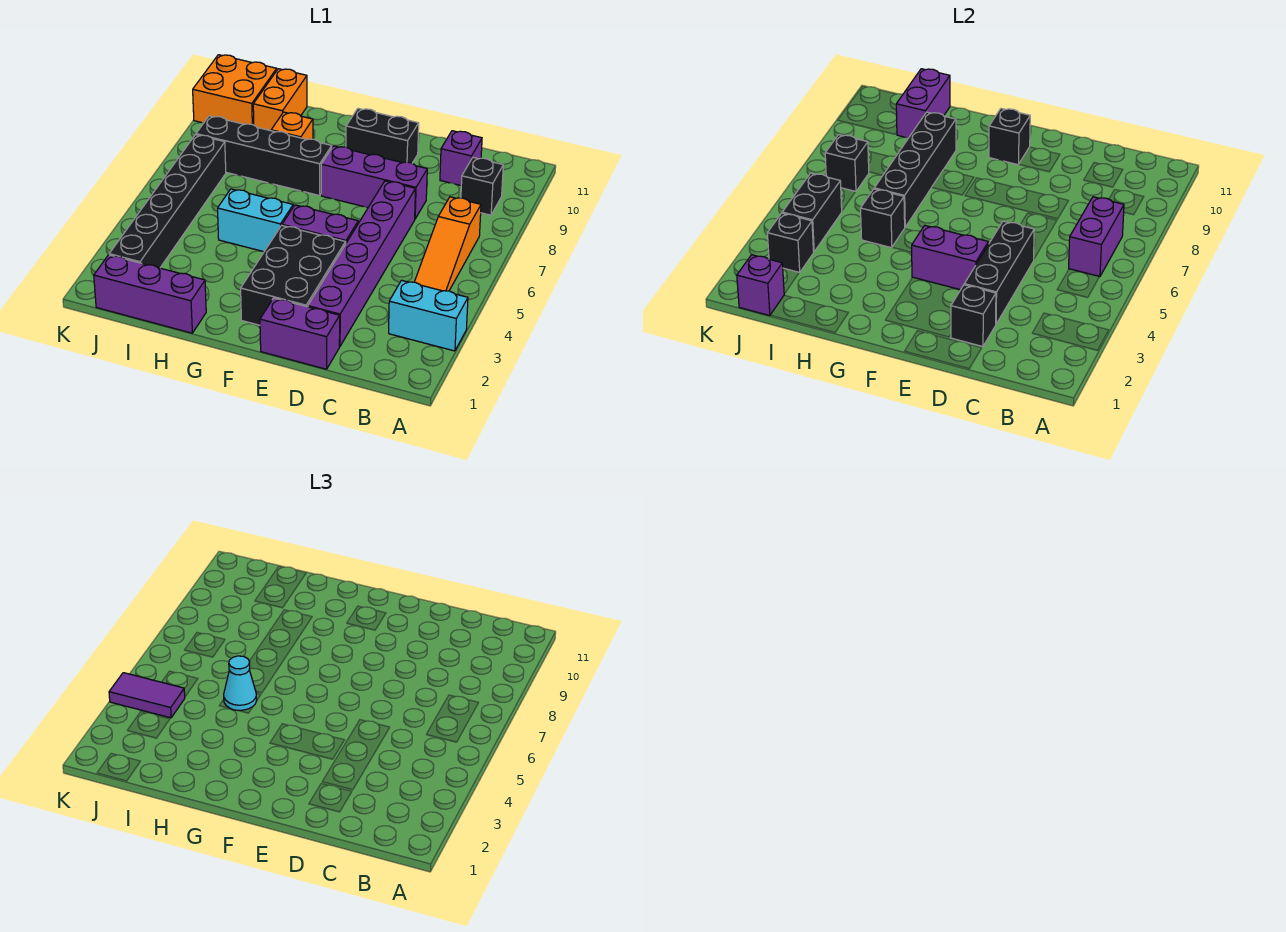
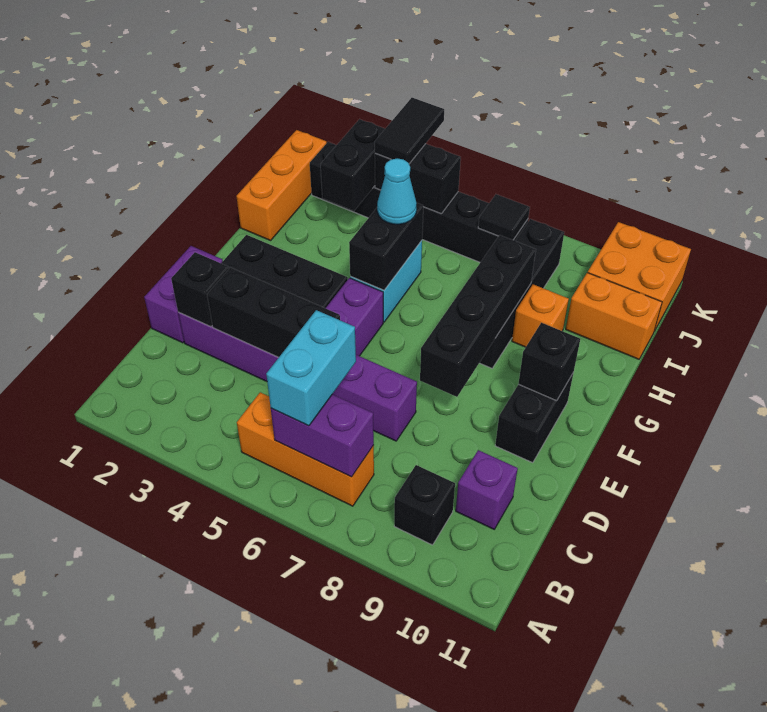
cyan 1x2 brick [389,280,468,351] -> cyan 1x2 brick moved to [266,310,356,426]
orange 1x3 slope [415,197,481,291] -> orange 1x3 brick [237,392,374,506]
purple 1x3 brick [321,146,427,219] -> none
purple 1x2 brick [912,225,989,290] -> none
purple 1x3 brick [94,255,206,333] -> orange 1x3 brick [236,130,327,240]
black 1x1 brick [861,189,905,248] -> black 1x2 brick [349,203,423,290]
black 1x4 brick [874,112,956,227] -> black 1x4 brick turned to [420,235,536,397]
purple 1x2 brick [896,69,950,138] -> none
purple 1x1 brick [737,255,784,316] -> none
black 1x1 brick [767,213,814,273] -> black 1x2 brick [321,119,385,211]
purple 1x2 tile [109,673,185,718] -> black 1x2 tile [375,98,444,164]
black 1x1 brick [825,135,869,192] -> black 1x1 tile [478,194,530,240]

